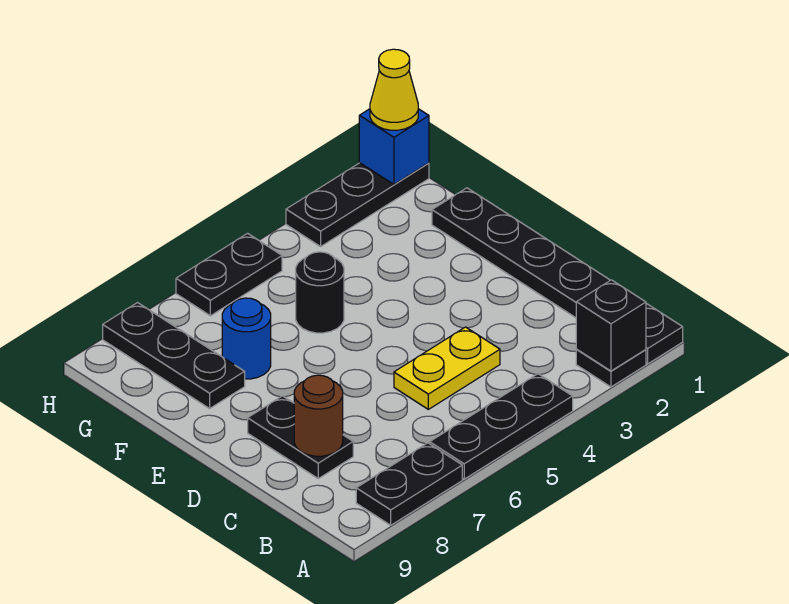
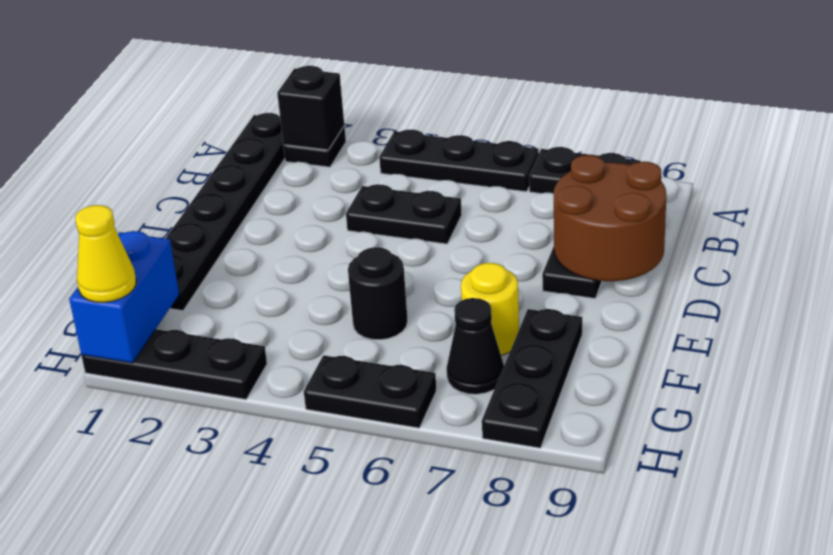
yellow 1x2 plate [394,327,500,409] -> black 1x2 plate [346,184,462,244]
brown 1x1 round brick [294,375,343,456] -> brown 2x2 round brick [554,155,666,281]
blue 1x1 round brick [222,298,271,379] -> yellow 1x1 round brick [461,263,519,356]
none -> black 1x1 cone [447,298,504,394]
blue 1x1 brick [359,109,429,184] -> blue 1x2 brick [69,231,179,363]

